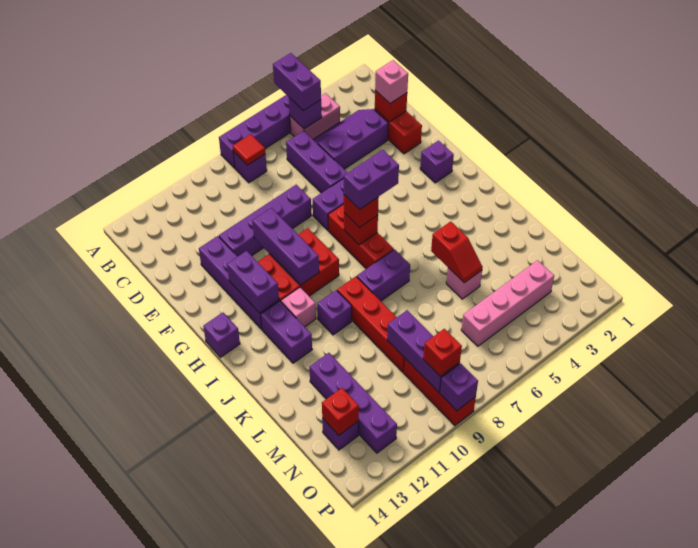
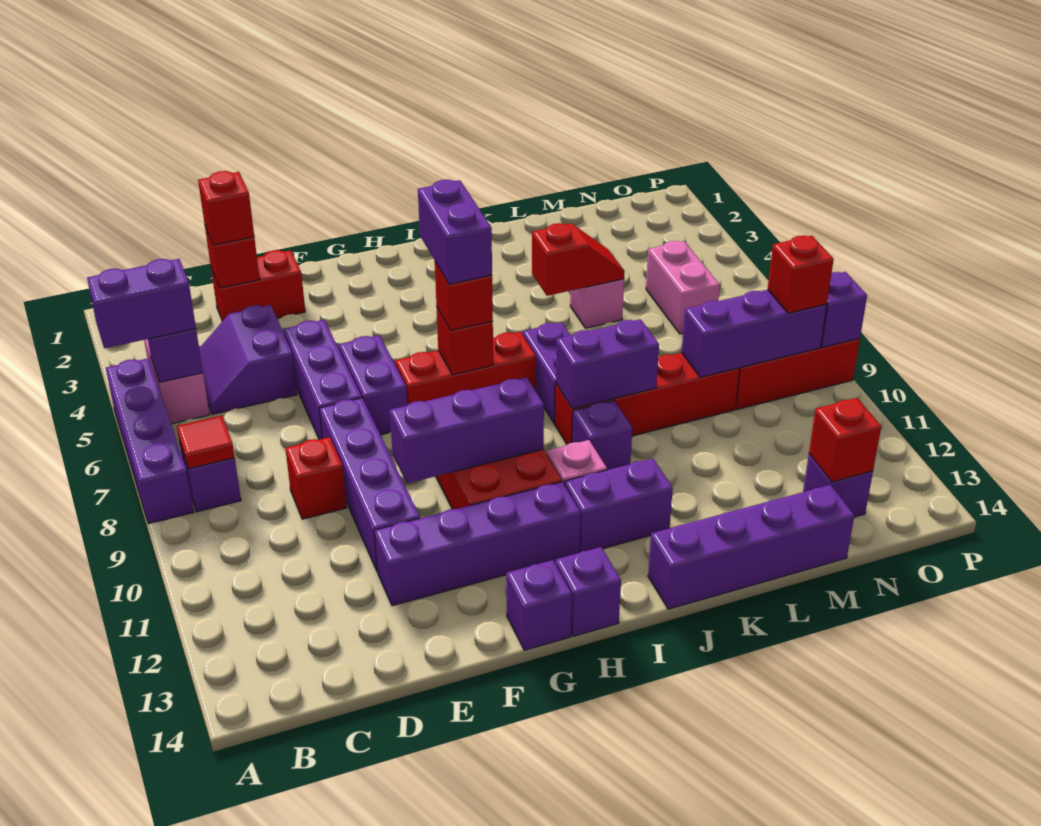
purple 2x3 slope [313,109,388,169] -> purple 2x2 slope [199,305,297,414]
purple 1x3 brick [286,131,347,193] -> purple 1x3 brick turned to [284,320,362,439]
pink 1x1 brick [375,60,408,103] -> red 1x1 brick [198,171,254,245]
none -> red 1x1 brick [285,437,347,519]
purple 1x1 brick [420,141,454,183] -> purple 1x1 brick moved to [506,560,572,650]
purple 1x2 brick [227,251,279,313] -> purple 1x2 brick moved to [556,319,659,409]
purple 1x4 brick [309,353,397,453] -> purple 1x4 brick moved to [648,485,854,609]
pink 1x4 brick [461,260,554,346] -> pink 1x2 brick [646,241,720,334]

